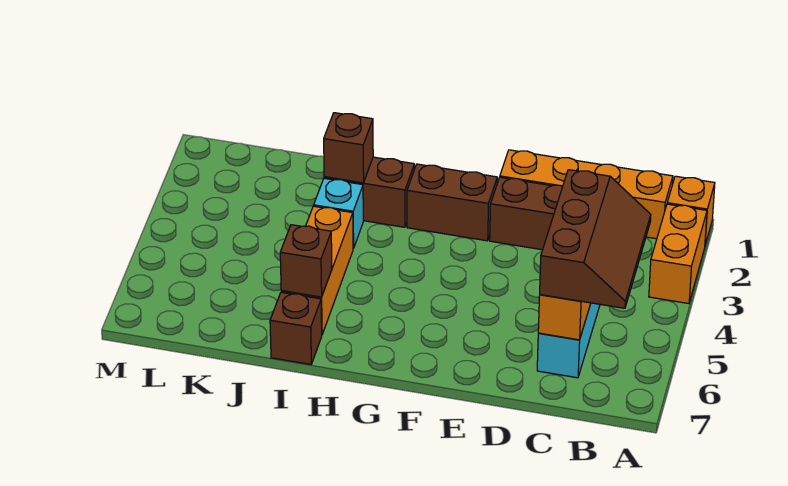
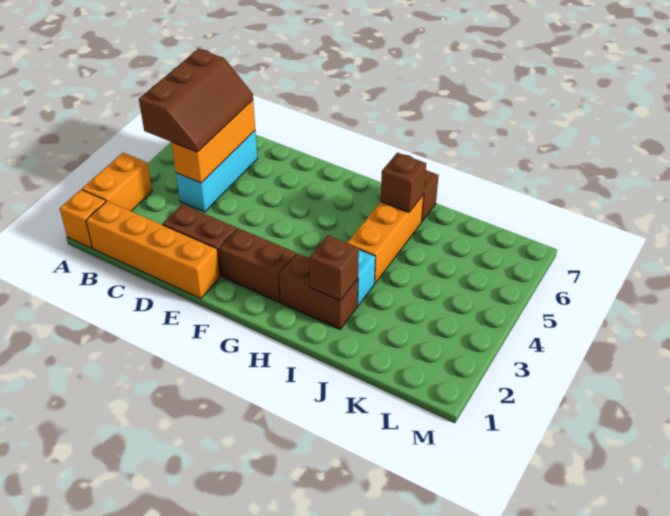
brown 2x3 slope [540,170,651,308] -> brown 2x3 slope turned to [139,49,253,152]

